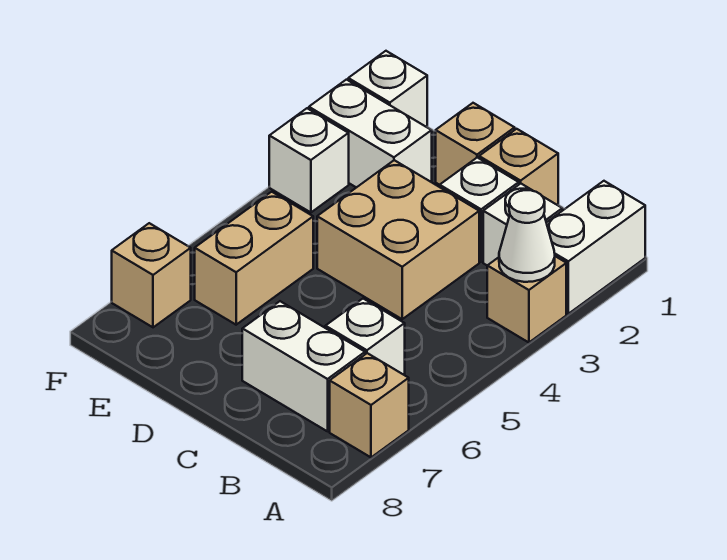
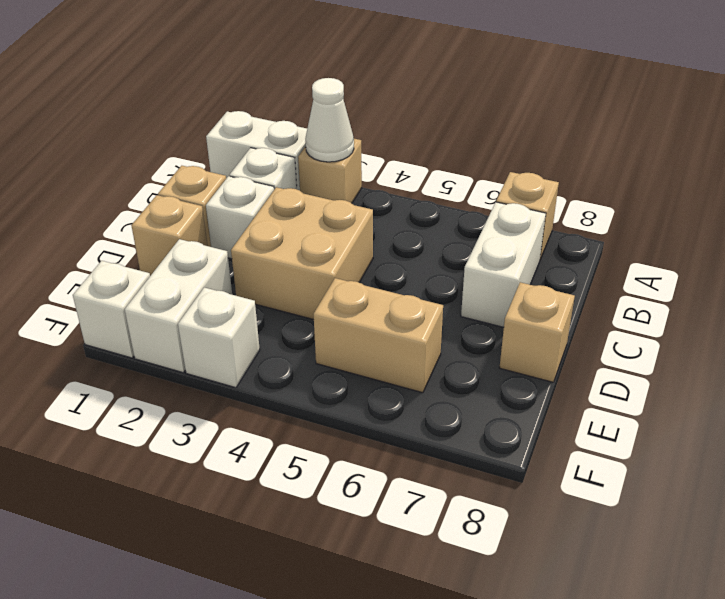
white 1x1 brick [325,299,405,375] -> none
tan 1x1 brick [112,223,191,327] -> tan 1x1 brick moved to [500,282,575,382]

